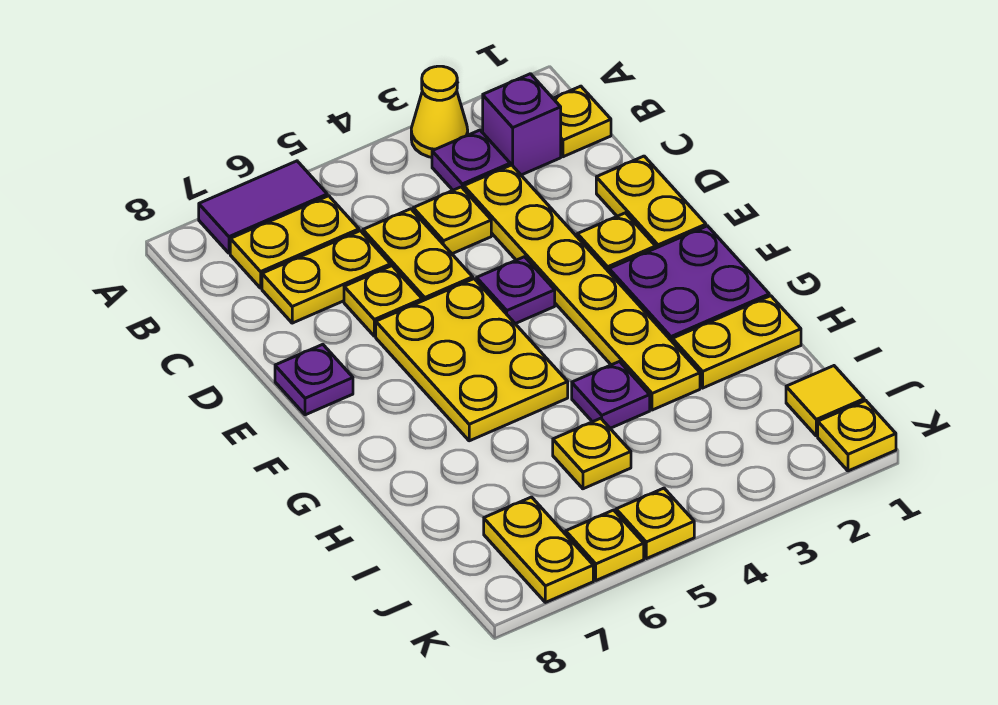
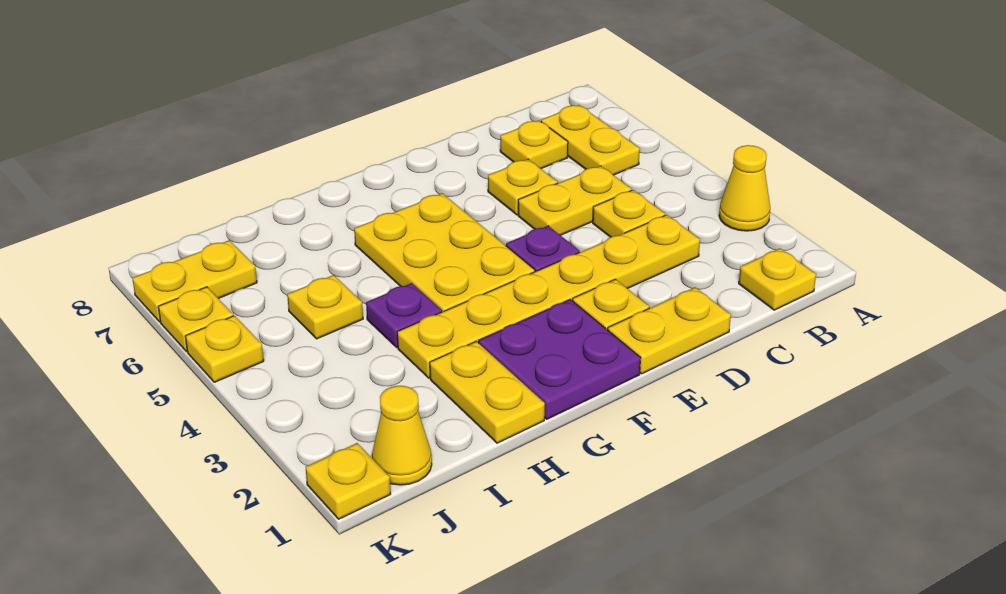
purple 1x2 tile [199,161,327,253] -> none
purple 1x1 brick [483,74,561,175] -> none
purple 1x1 plate [432,130,510,190] -> none
yellow 1x2 plate [262,231,391,323] -> yellow 1x1 plate [500,120,568,169]
yellow 2x3 plate [376,279,568,441] -> yellow 2x3 plate turned to [354,193,535,312]
purple 1x1 plate [275,344,353,415] -> none
yellow 1x1 tile [786,366,864,436] -> yellow 1x1 cone [372,386,432,485]

